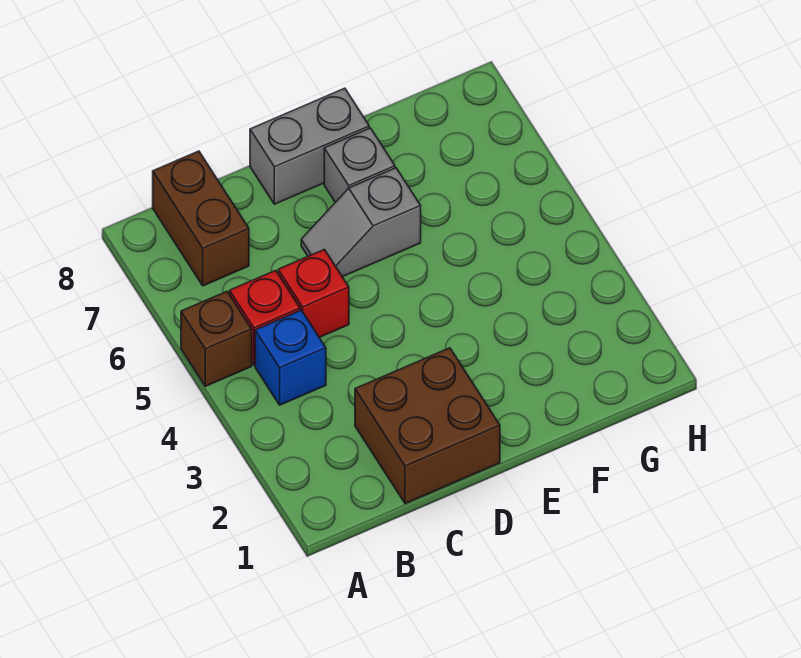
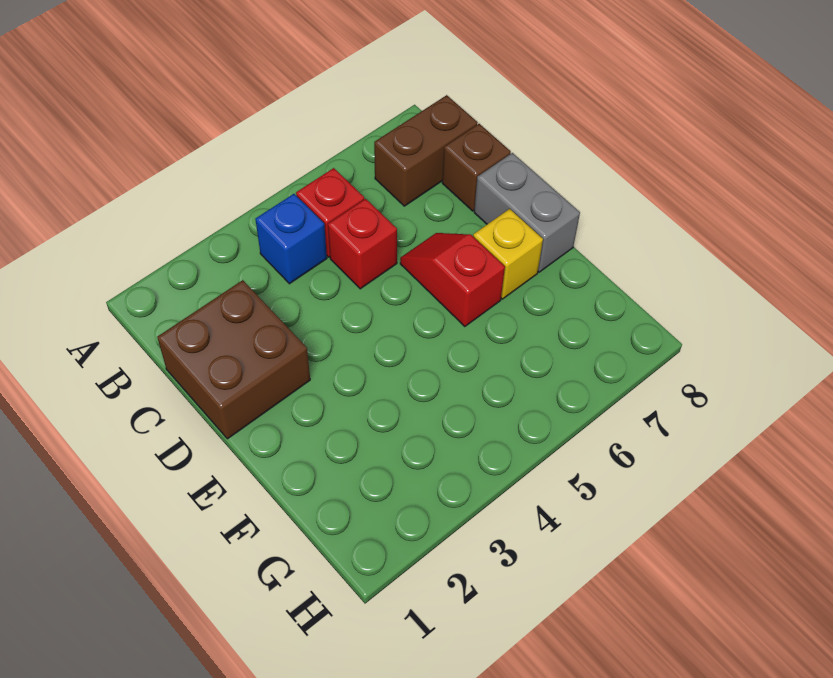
brown 1x1 brick [181,291,252,386] -> brown 1x1 brick moved to [442,124,511,211]
grey 1x2 slope [301,168,421,277] -> red 1x2 slope [400,233,505,327]
grey 1x1 brick [324,128,395,202] -> yellow 1x1 brick [473,209,543,299]

